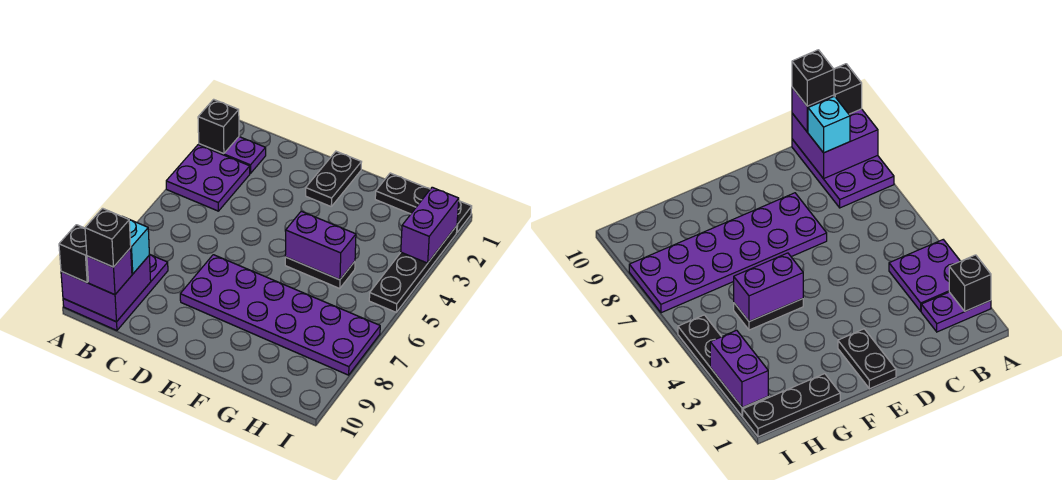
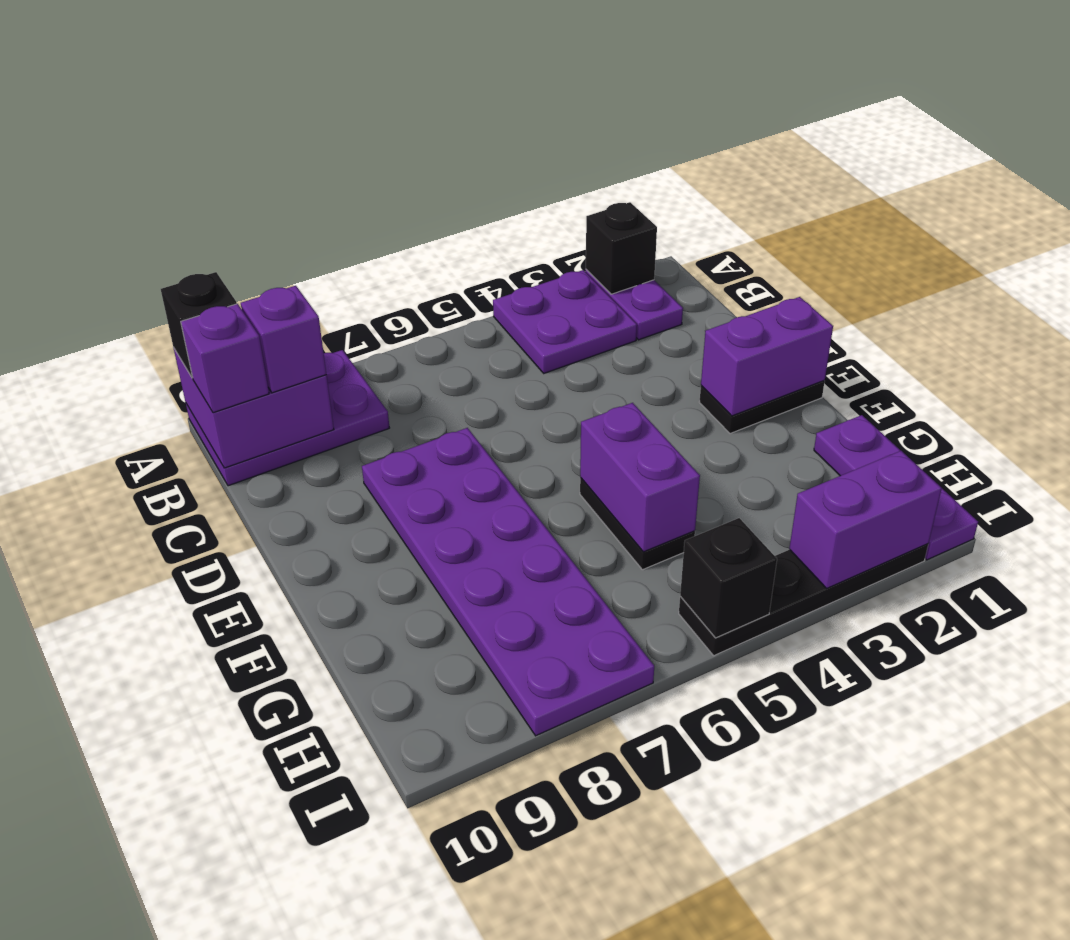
cyan 1x1 brick [129,219,149,274] -> purple 1x1 brick [241,286,326,393]
black 1x1 brick [85,208,131,267] -> black 1x1 brick moved to [680,518,777,638]
none -> purple 1x2 brick [701,297,833,416]
black 1x3 plate [375,173,472,232] -> purple 1x3 plate [814,415,978,560]

